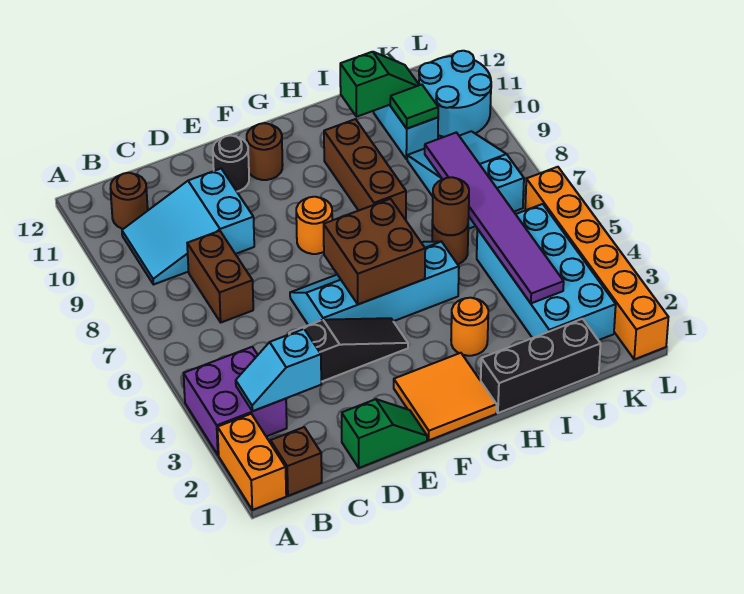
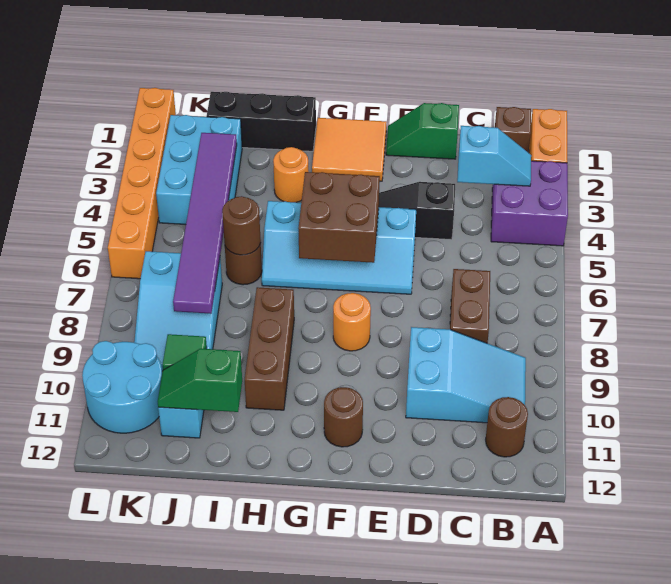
black 1x1 round brick [213,136,249,191] -> none
cyan 2x4 brick [477,204,616,340] -> cyan 2x3 brick [156,115,242,224]

